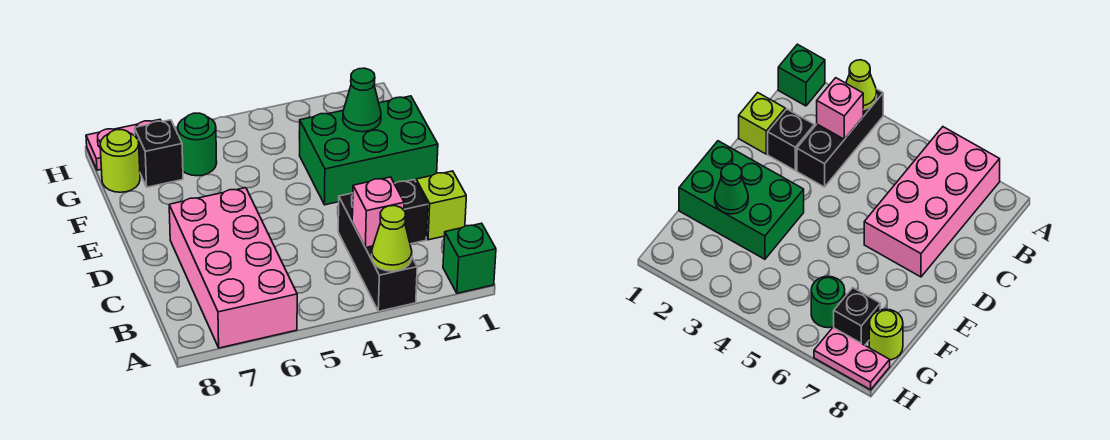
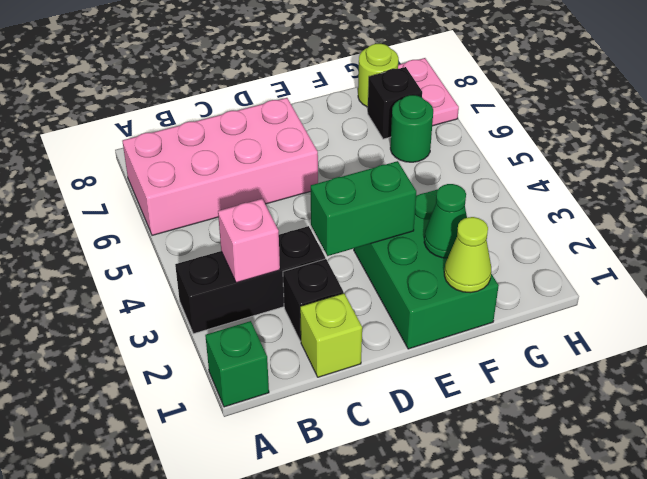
lime 1x1 cone [372,206,412,271] -> lime 1x1 cone moved to [444,217,491,293]
none -> green 1x2 brick [311,161,416,256]

